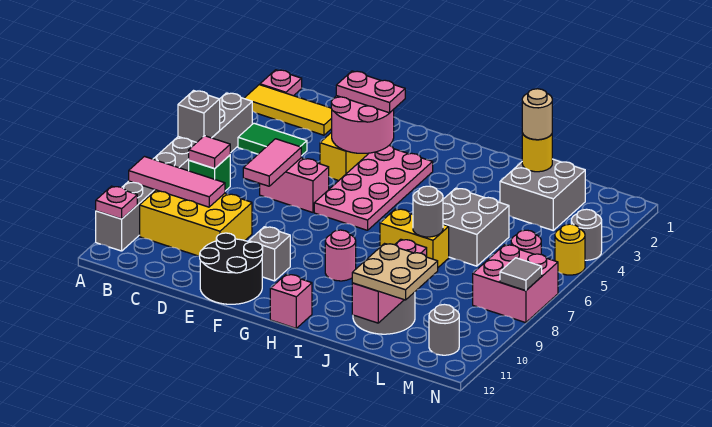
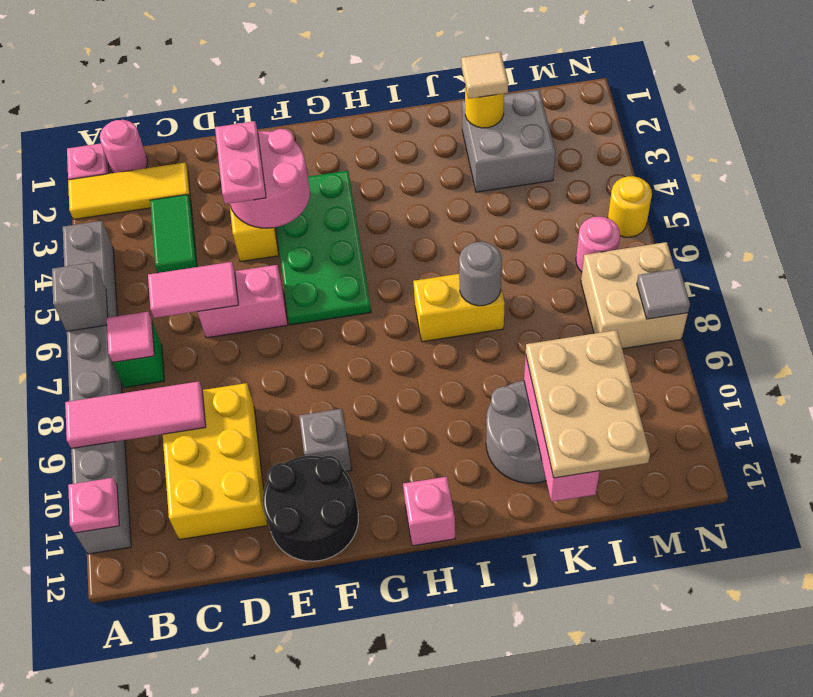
green 1x2 tile [238,123,307,156] -> green 1x2 tile turned to [150,195,197,273]
yellow 2x3 brick [140,190,252,256] -> yellow 2x3 brick turned to [163,383,267,540]
pink 1x2 tile [243,139,301,186] -> pink 1x2 tile turned to [148,262,238,318]
pink 1x2 plate [336,71,405,113] -> pink 1x2 plate turned to [215,121,266,204]
pink 2x4 plate [314,145,433,230] -> green 2x4 plate [276,171,371,325]
pink 1x1 round brick [325,230,356,281] -> pink 1x1 round brick moved to [100,120,148,173]
grey 2x2 brick [443,188,509,266] -> none
tan 1x1 round brick [522,89,552,140] -> tan 1x1 tile [461,52,508,99]
tan 2x2 plate [352,244,438,300] -> tan 2x3 plate [526,330,650,478]
pink 2x2 brick [473,245,558,323] -> tan 2x2 brick [581,242,688,349]
grey 1x1 round brick [429,304,459,355] -> none
grey 1x1 round brick [571,209,602,260] -> none

